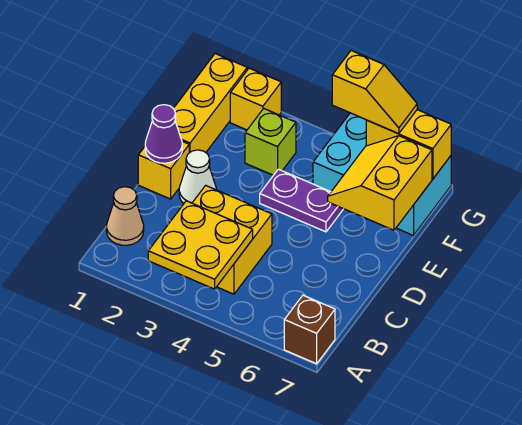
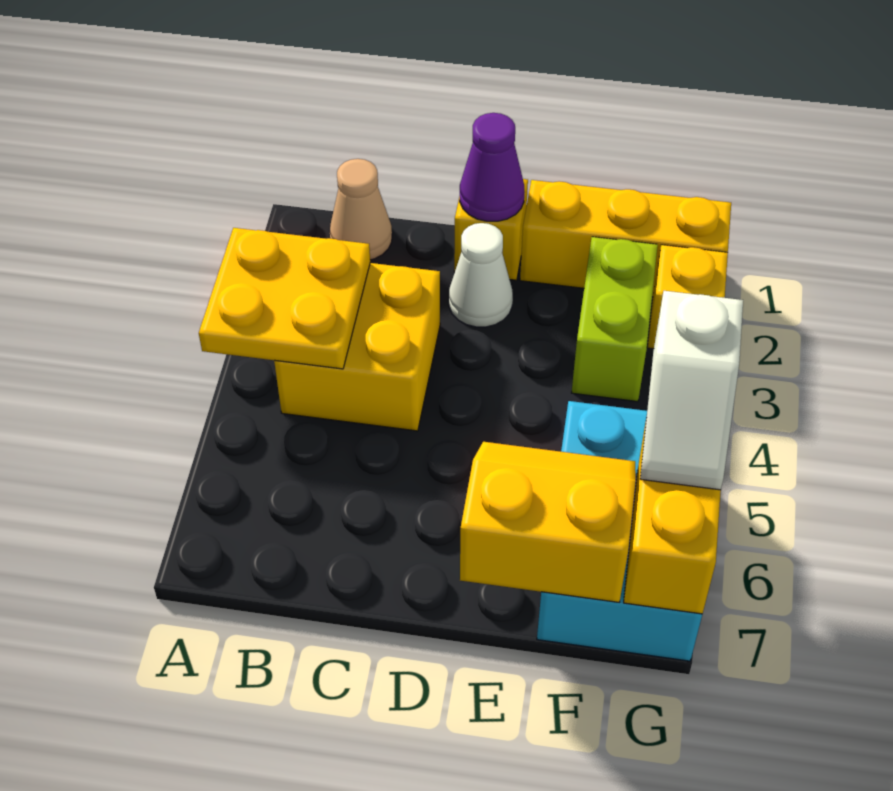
brown 1x1 brick [284,295,335,364] -> none
purple 1x2 plate [260,169,343,232] -> none
lime 1x1 brick [245,109,296,175] -> lime 1x2 brick [572,237,658,402]
yellow 1x2 slope [332,51,417,134] -> white 1x2 slope [640,291,743,490]

